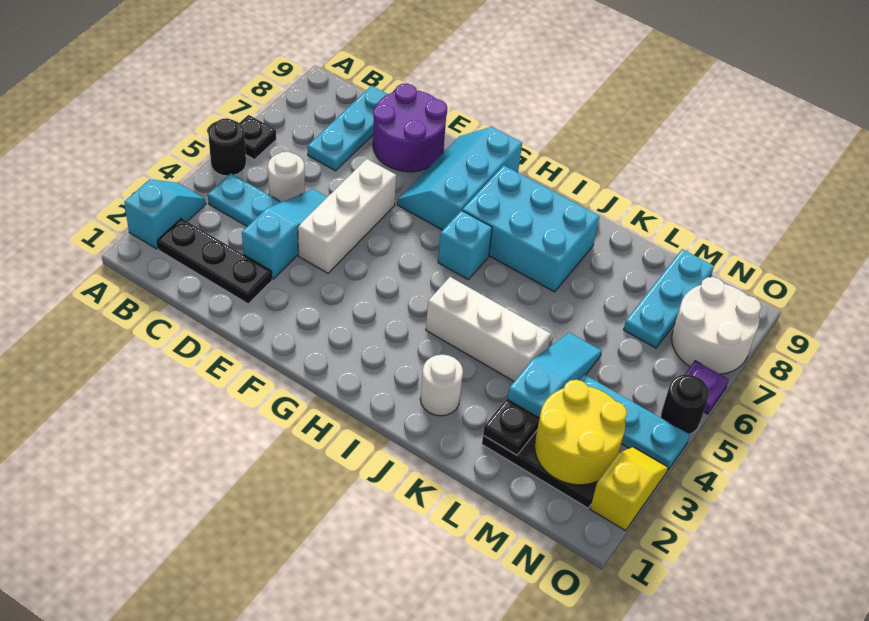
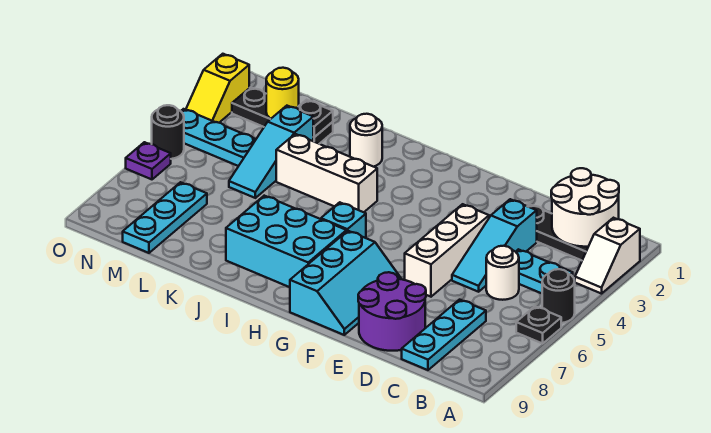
cyan 1x2 slope [124,179,206,249] -> white 1x2 slope [575,218,640,294]
yellow 2x2 round brick [535,380,627,485] -> yellow 1x1 round brick [266,68,299,118]
white 2x2 round brick [672,277,761,374] -> white 2x2 round brick moved to [551,168,619,247]

